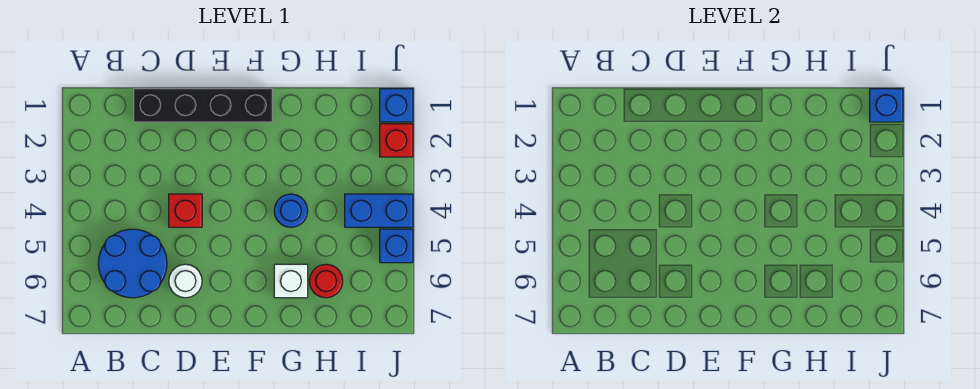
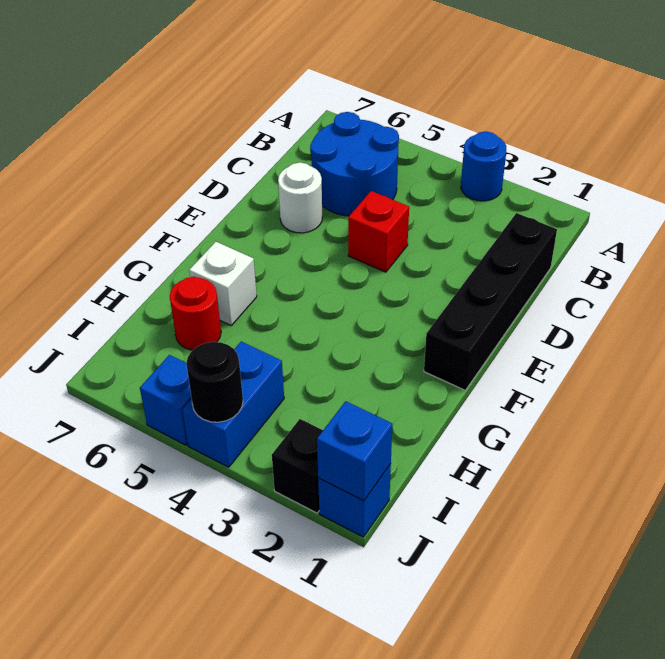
blue 1x1 round brick [274,194,308,227] -> blue 1x1 round brick moved to [461,131,506,201]
red 1x1 brick [380,124,413,157] -> black 1x1 brick [272,419,323,513]
none -> black 1x1 round brick [186,342,243,422]

